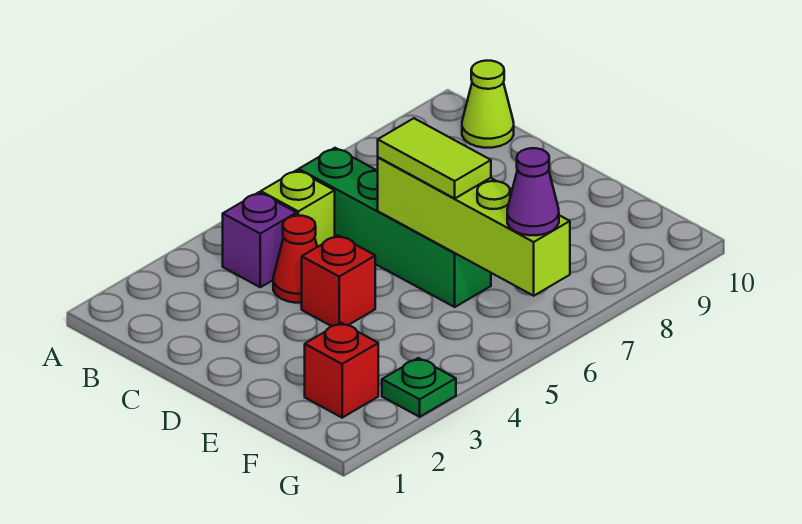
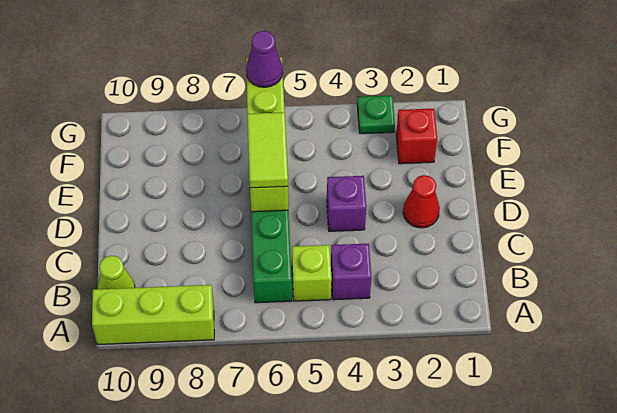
none -> lime 1x3 brick [92,285,214,345]
red 1x1 cone [273,216,317,303] -> red 1x1 cone moved to [403,175,440,228]
red 1x1 brick [302,235,375,326] -> purple 1x1 brick [327,176,366,231]

